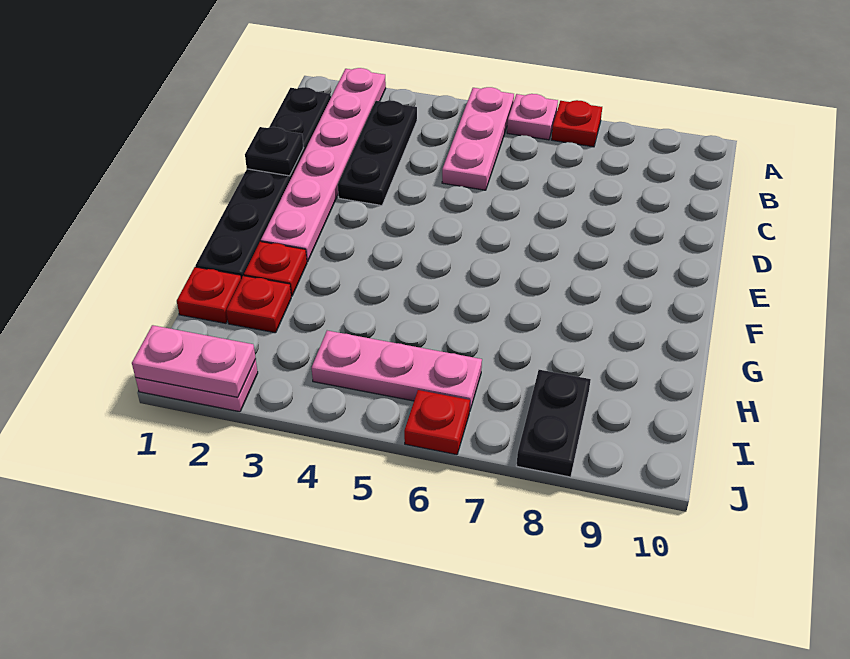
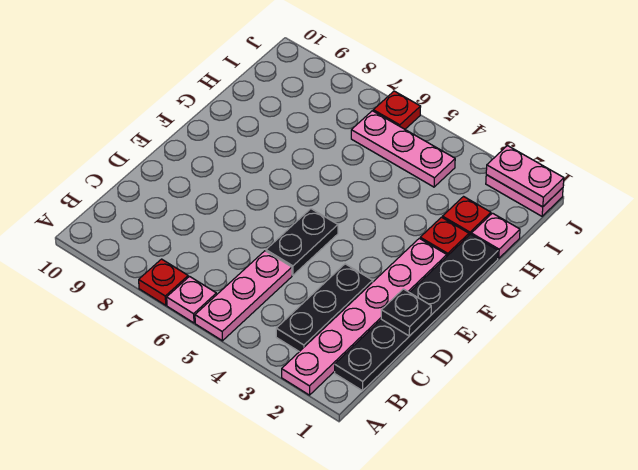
red 1x1 plate [177,267,241,323] -> pink 1x1 plate [471,213,520,258]
black 1x2 plate [516,370,591,477] -> black 1x2 plate moved to [266,209,338,275]

